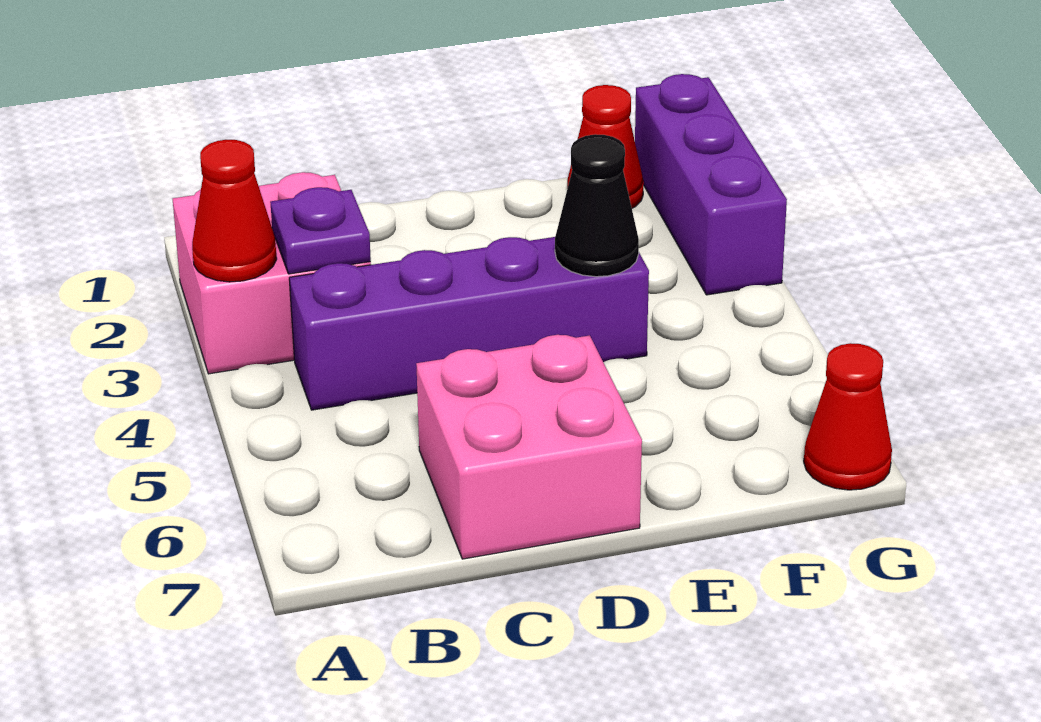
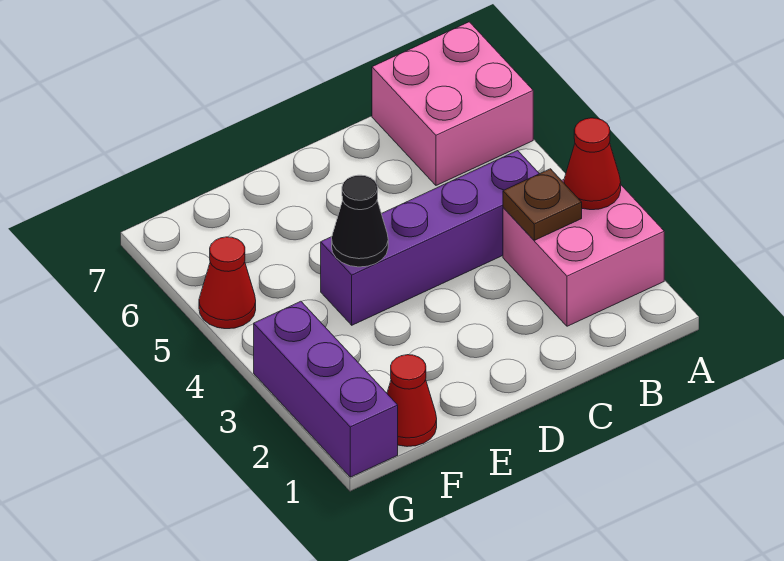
purple 1x1 plate [270,187,371,274] -> brown 1x1 plate [503,169,582,240]
pink 2x2 brick [416,335,642,559] -> pink 2x2 brick moved to [372,22,533,185]
red 1x1 cone [804,343,892,490] -> red 1x1 cone moved to [199,237,256,329]

